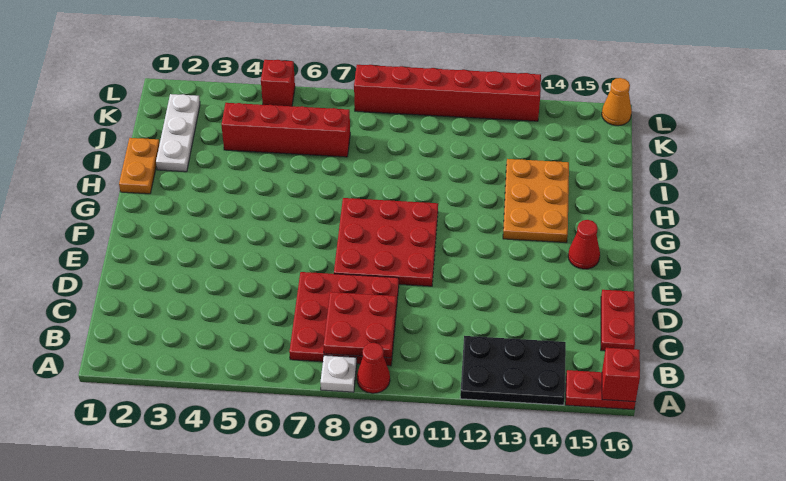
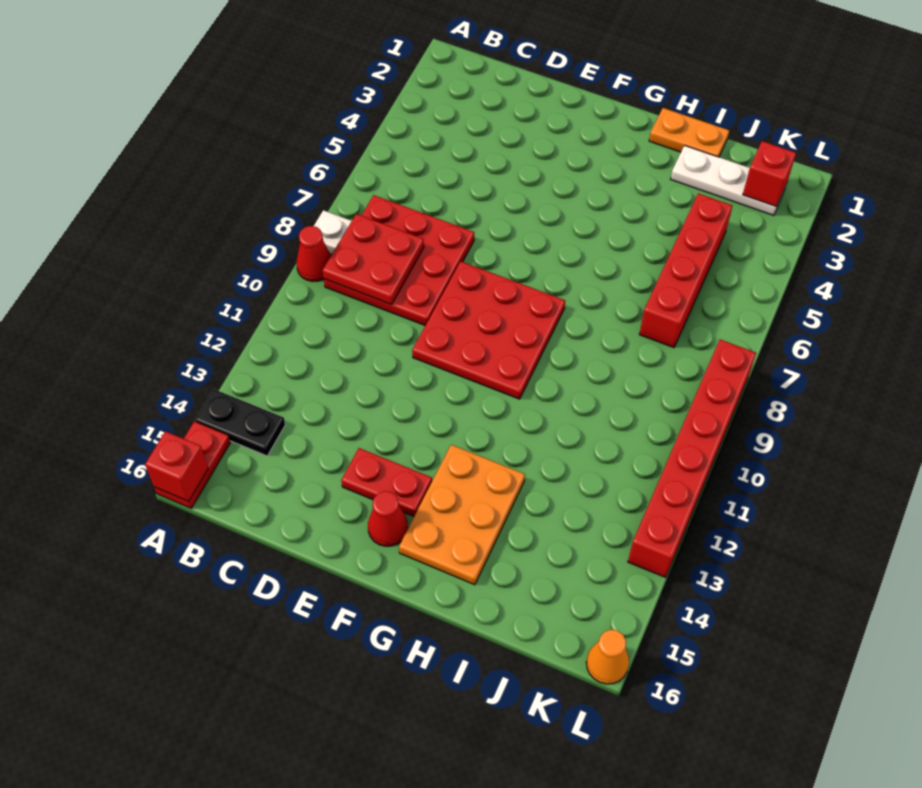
black 2x3 plate [460,336,566,405] -> black 1x2 plate [195,389,285,456]
red 1x2 plate [601,290,635,351] -> red 1x2 plate moved to [341,448,432,516]
orange 2x3 plate [503,159,569,243] -> orange 2x3 plate turned to [399,445,525,585]
red 1x1 brick [261,60,295,106] -> red 1x1 brick moved to [743,141,796,207]

